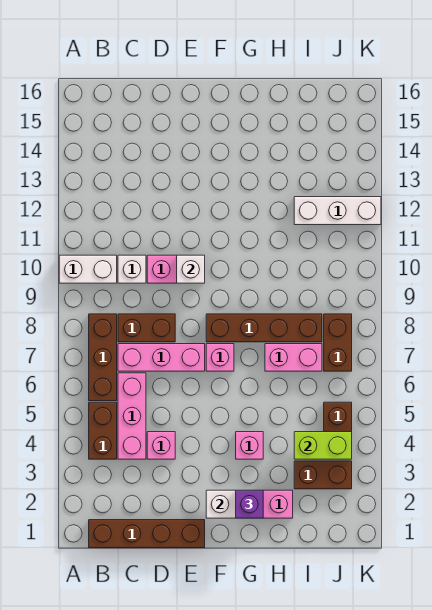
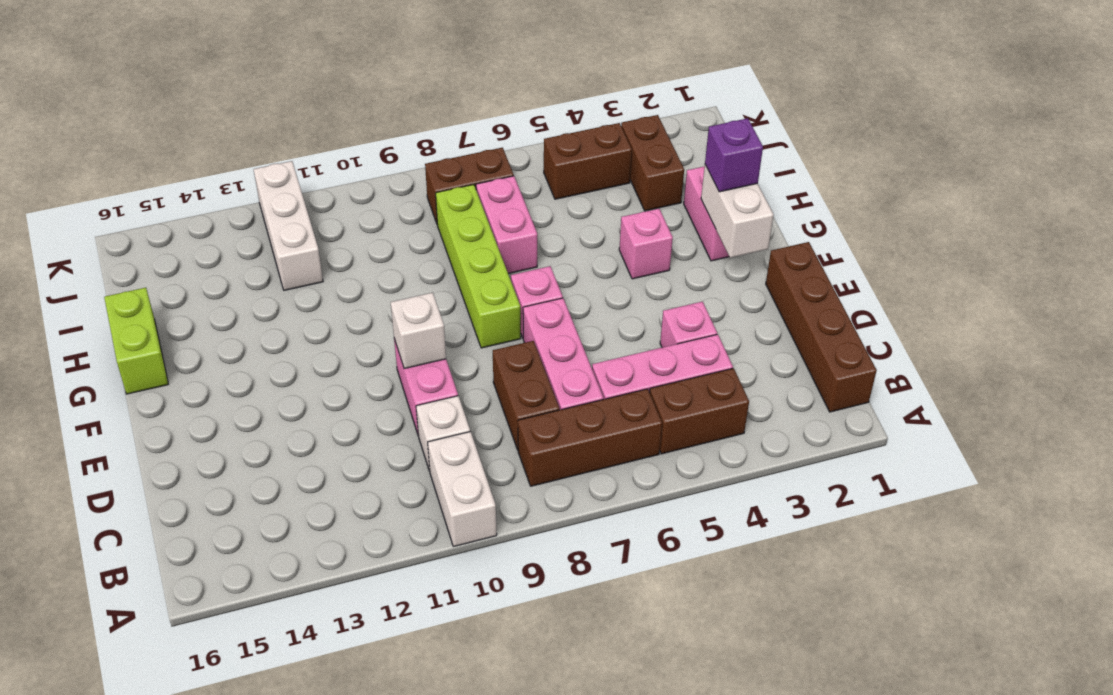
brown 1x4 brick [206,314,322,342] -> lime 1x4 brick [436,185,521,348]
lime 1x2 brick [294,432,352,459] -> lime 1x2 brick moved to [104,288,168,394]

